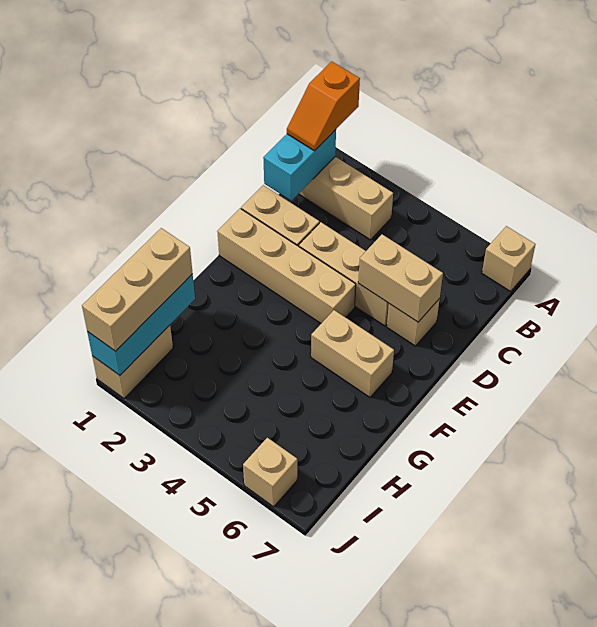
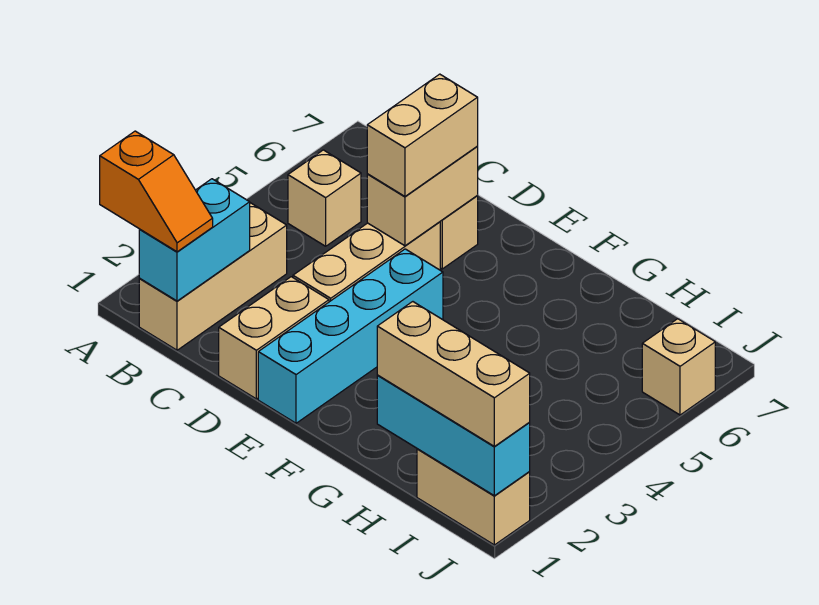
tan 1x1 brick [482,226,535,291] -> tan 1x1 brick moved to [288,150,361,246]
cyan 1x2 brick [263,130,336,201] -> cyan 1x2 brick turned to [139,179,250,301]
tan 1x4 brick [217,209,356,323] -> cyan 1x4 brick [258,249,443,423]
tan 1x2 brick [311,310,394,397] -> tan 1x2 brick moved to [367,74,478,196]

